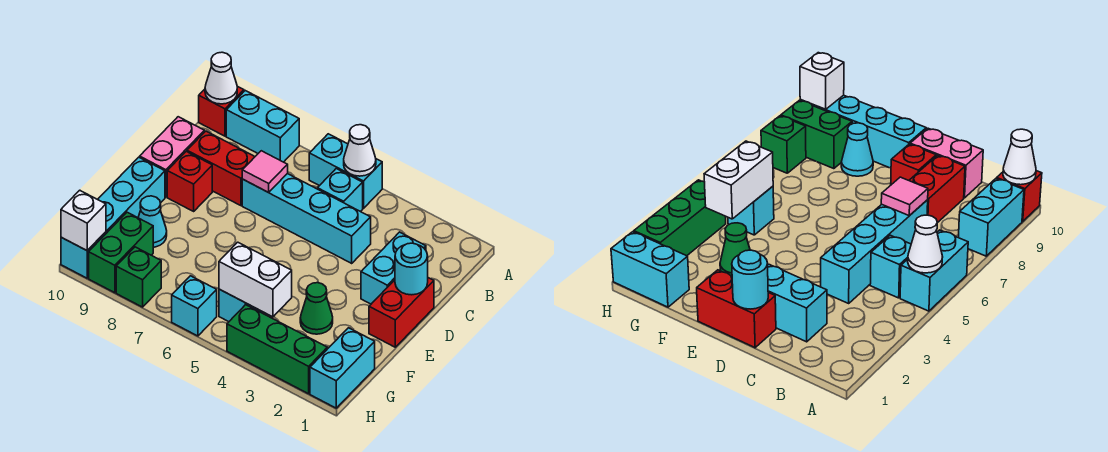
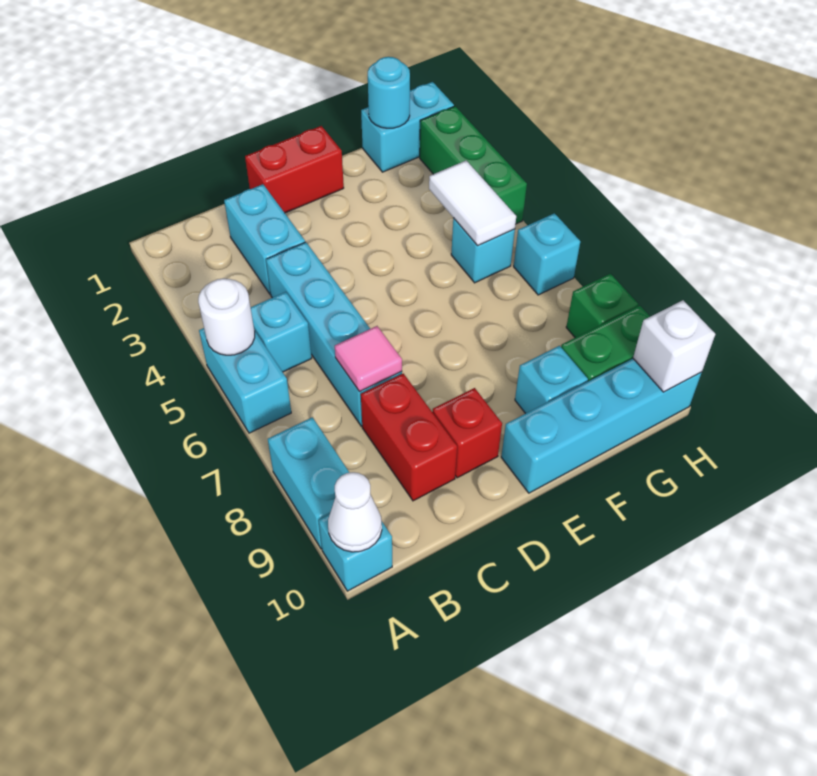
white 1x1 cone [344,125,376,176] -> white 1x1 round brick [198,278,255,355]
red 1x1 brick [199,86,244,136] -> cyan 1x1 brick [319,515,392,591]
cyan 1x2 brick [361,232,426,304] -> cyan 1x2 brick turned to [224,184,305,294]
pink 1x2 brick [140,117,204,197] -> none
cyan 1x1 round brick [395,243,428,295] -> cyan 1x1 round brick moved to [368,57,410,128]
green 1x1 cone [300,283,333,334] -> none
cyan 1x1 cone [138,196,167,247] -> cyan 1x1 brick [515,346,588,414]
white 1x2 brick [219,242,292,317] -> white 1x2 tile [429,161,516,246]

